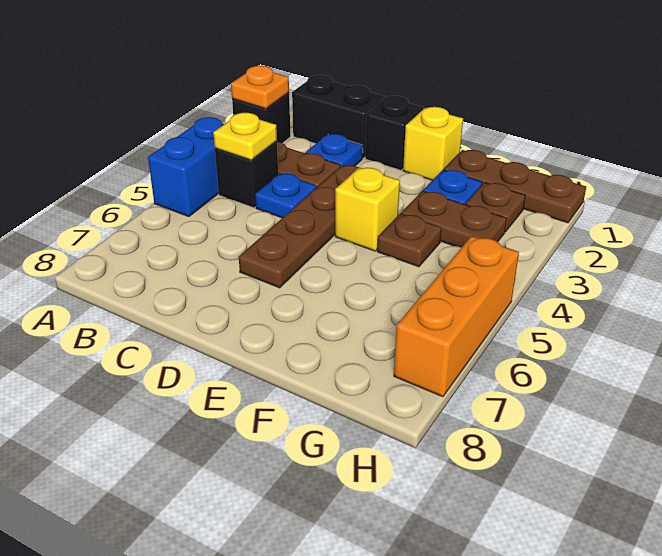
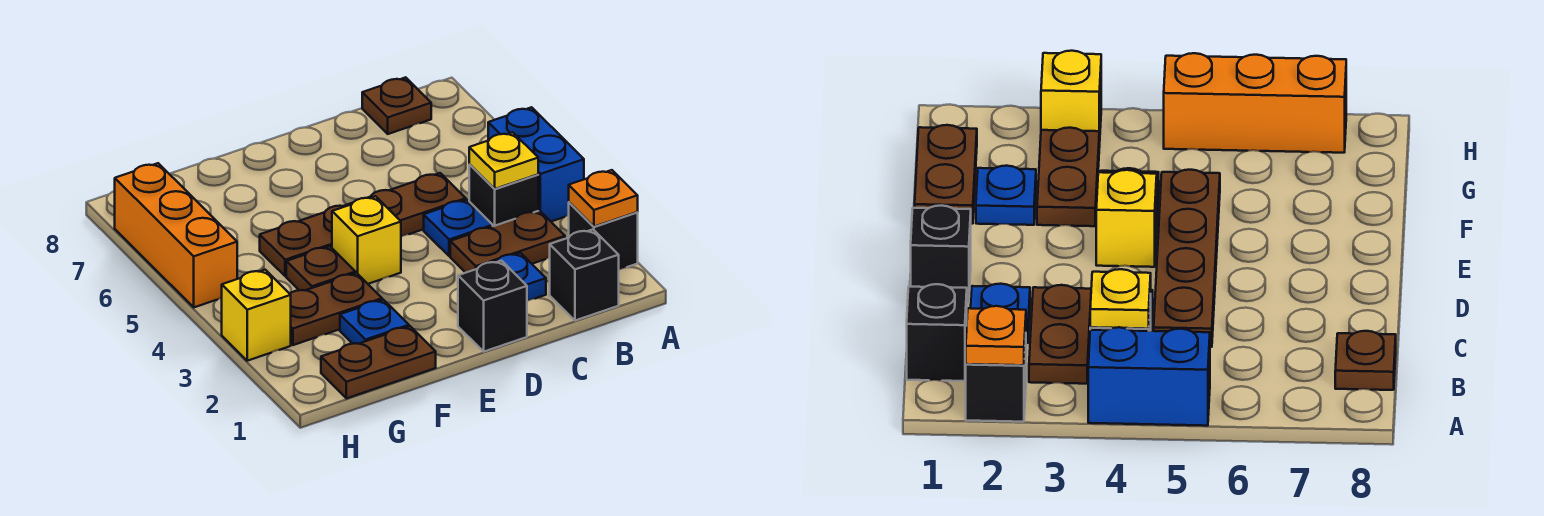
black 1x2 brick [292,75,385,158] -> black 1x1 brick [550,230,619,321]
brown 1x4 plate [239,165,359,288] -> brown 1x4 plate turned to [260,173,466,276]
yellow 1x1 brick [403,107,463,180] -> yellow 1x1 brick moved to [222,270,291,361]
brown 1x3 plate [444,150,586,223] -> brown 1x2 plate [321,326,436,398]
brown 1x1 plate [466,183,525,232] -> brown 1x1 plate moved to [362,77,431,134]

